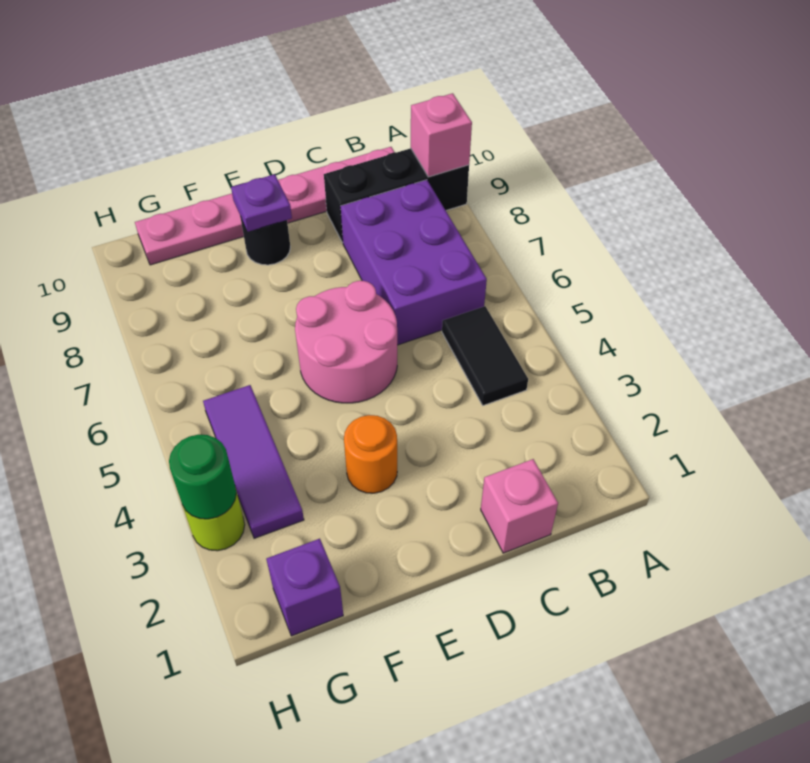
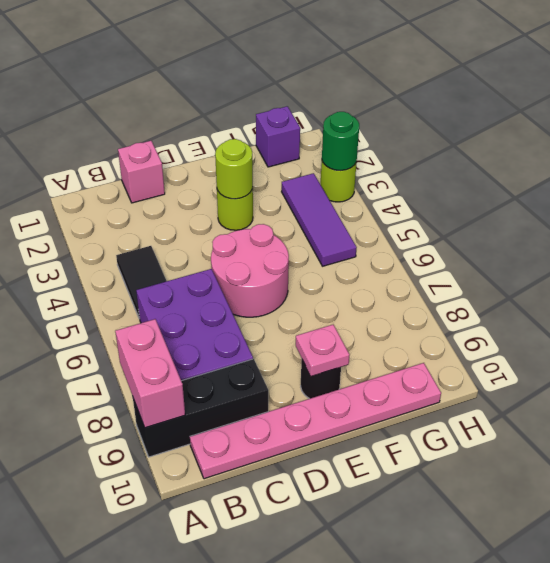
pink 1x1 brick [411,93,472,177] -> pink 1x2 brick [115,319,185,428]
orange 1x1 round brick [344,415,397,493] -> lime 1x1 round brick [217,188,253,230]
none -> lime 1x1 round brick [215,139,253,199]
purple 1x1 plate [231,174,292,232] -> pink 1x1 plate [296,325,349,376]

